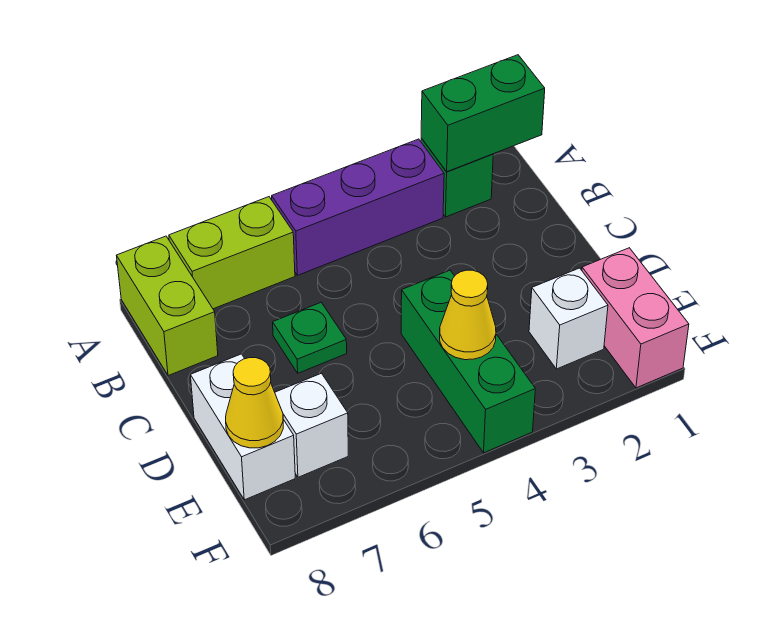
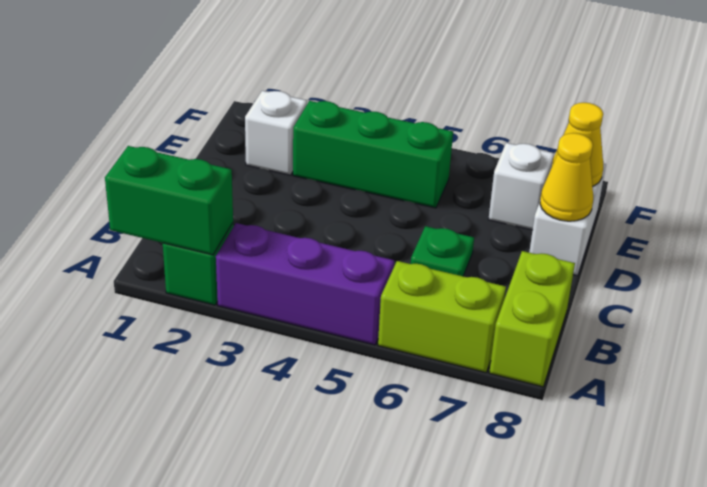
green 1x3 brick [401,270,535,453] -> green 1x3 brick turned to [293,101,453,208]
pink 1x2 brick [582,248,689,388] -> none
yellow 1x1 cone [440,270,496,360] -> yellow 1x1 cone moved to [540,133,593,221]

